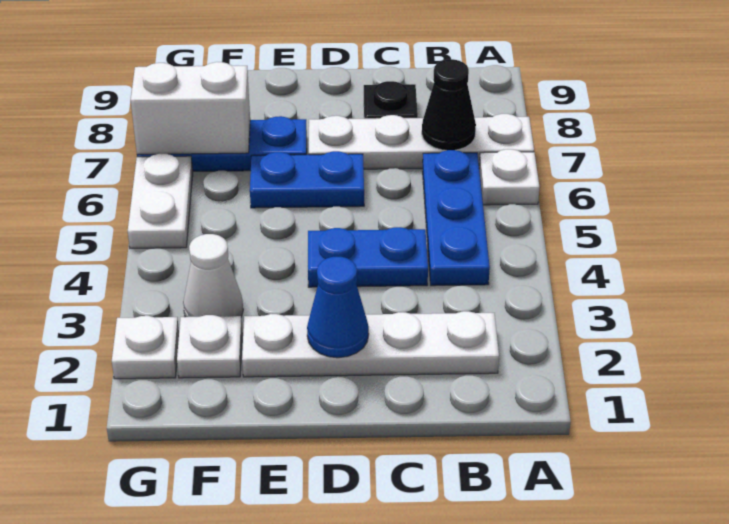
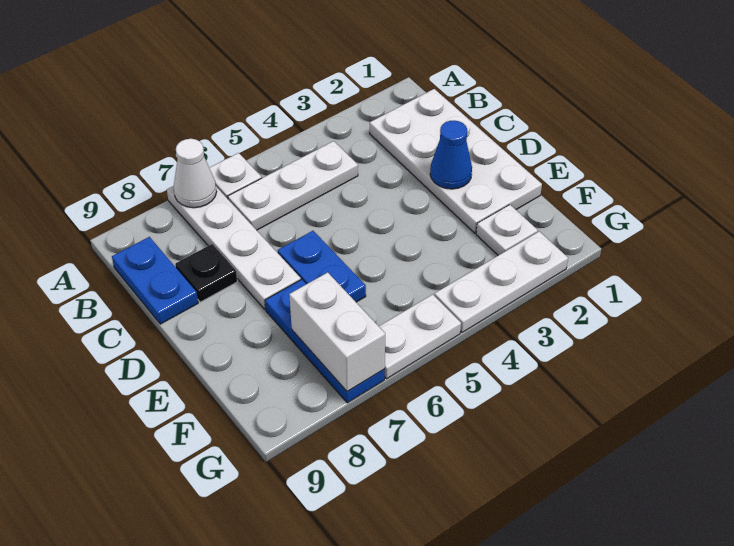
white 1x4 plate [242,311,499,377] -> white 2x4 plate [370,89,542,233]
blue 1x3 plate [423,150,490,286] -> white 1x3 plate [228,141,358,230]
black 1x1 cone [422,59,476,150] -> none
blue 1x2 plate [308,227,428,287] -> blue 1x2 plate moved to [112,237,198,324]
white 1x1 cone [183,234,243,317] -> white 1x1 cone moved to [174,139,217,208]
white 1x1 plate [112,316,179,379] -> white 1x3 plate [434,231,568,332]

